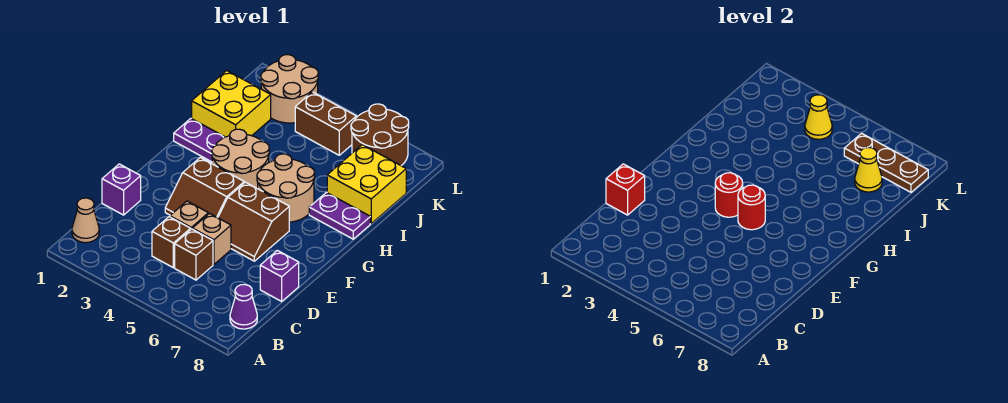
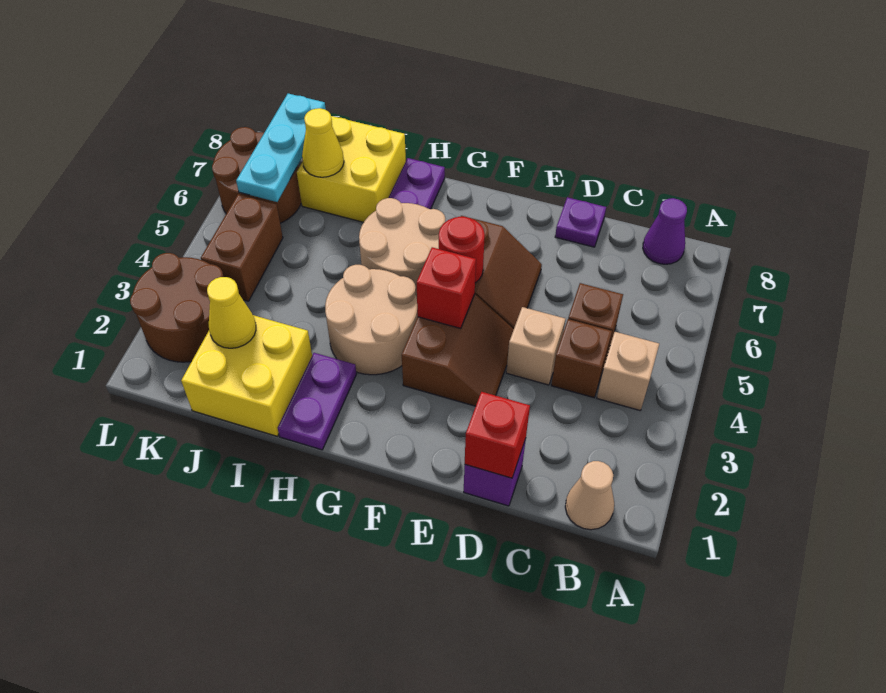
tan 1x1 brick [192,213,231,264] -> tan 1x1 brick moved to [597,332,659,411]
purple 1x1 brick [260,250,299,301] -> purple 1x1 plate [555,197,606,247]
red 1x1 round brick [715,173,743,217] -> red 1x1 brick [417,247,476,328]
tan 2x2 round brick [261,55,318,123] -> brown 2x2 round brick [130,253,224,362]
yellow 1x1 cone [805,95,832,139] -> yellow 1x1 cone moved to [207,277,256,348]
brown 1x3 plate [844,133,928,192] -> cyan 1x3 plate [236,94,326,202]

